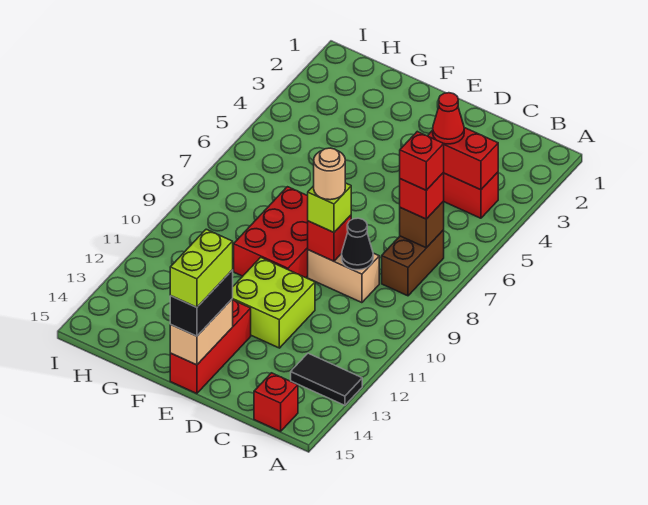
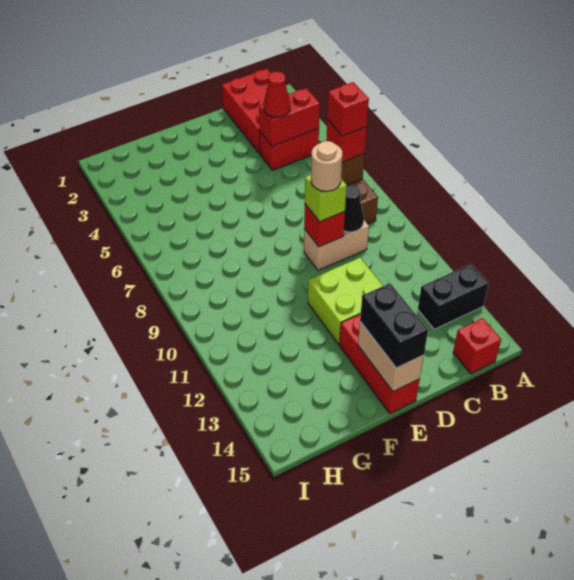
black 1x2 tile [291,353,362,405] -> black 1x2 brick [418,264,489,329]
red 2x3 brick [234,187,308,278] -> red 2x3 brick moved to [222,69,289,154]
lime 1x2 brick [170,229,233,307] -> none

